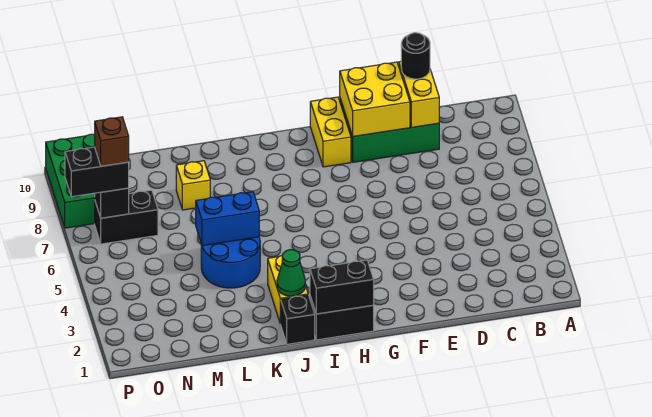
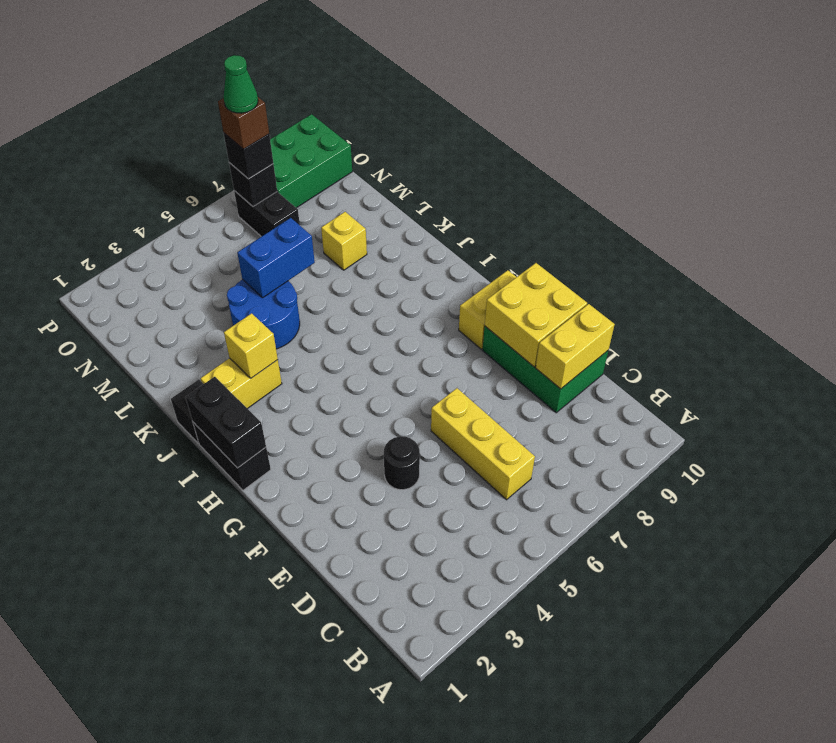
none -> yellow 1x3 brick [431,388,535,500]
black 1x1 round brick [401,33,430,79] -> black 1x1 round brick moved to [384,436,420,490]
green 1x1 cone [277,250,305,296] -> green 1x1 cone moved to [224,55,258,113]
none -> yellow 1x1 brick [224,313,278,378]
blue 1x2 brick [196,192,259,246] -> blue 1x2 brick turned to [237,218,315,298]
black 1x2 brick [65,147,129,197] -> black 1x1 brick [224,133,273,179]

